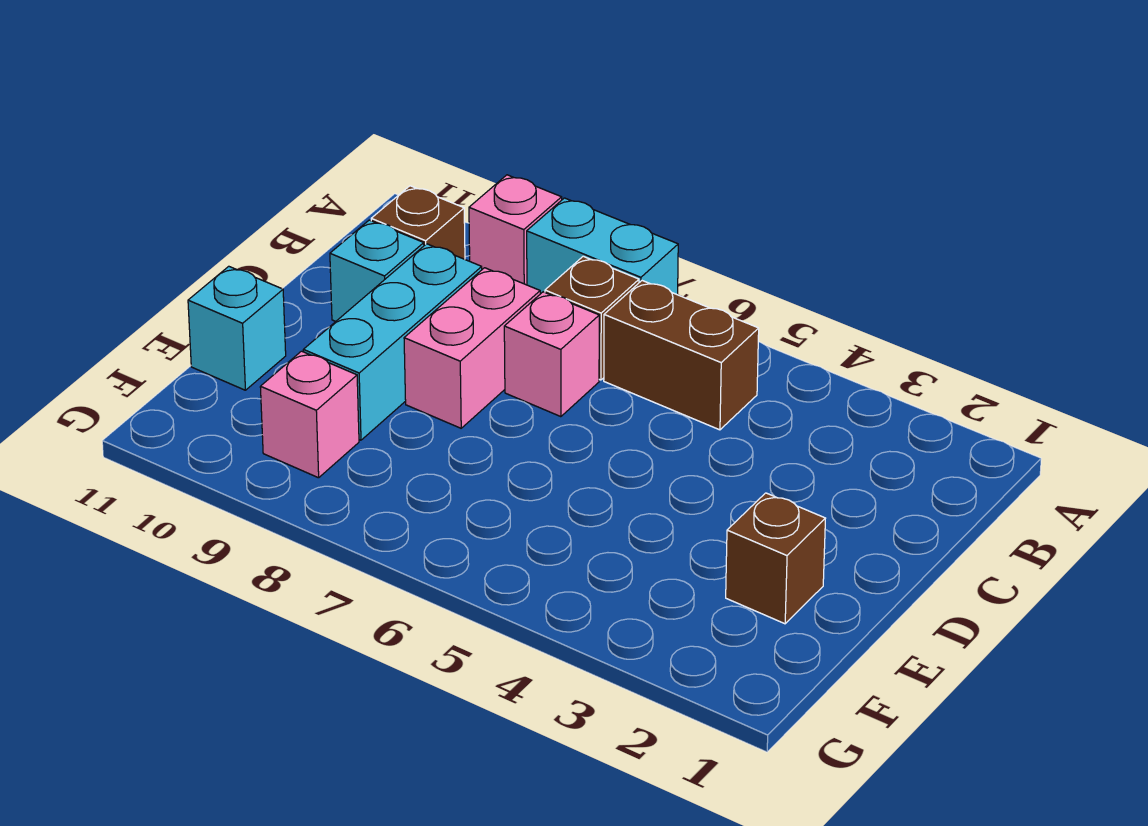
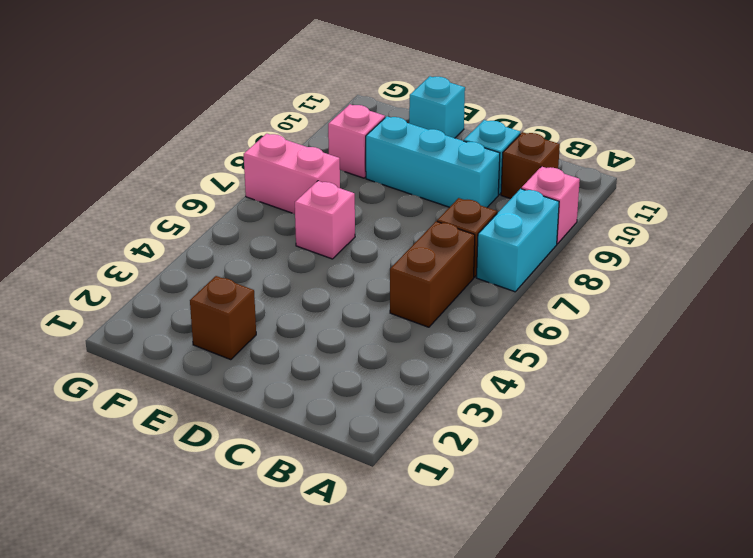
pink 1x1 brick [504,292,599,417] -> pink 1x1 brick moved to [295,181,355,259]
pink 1x2 brick [404,268,540,428] -> pink 1x2 brick moved to [244,134,340,214]

